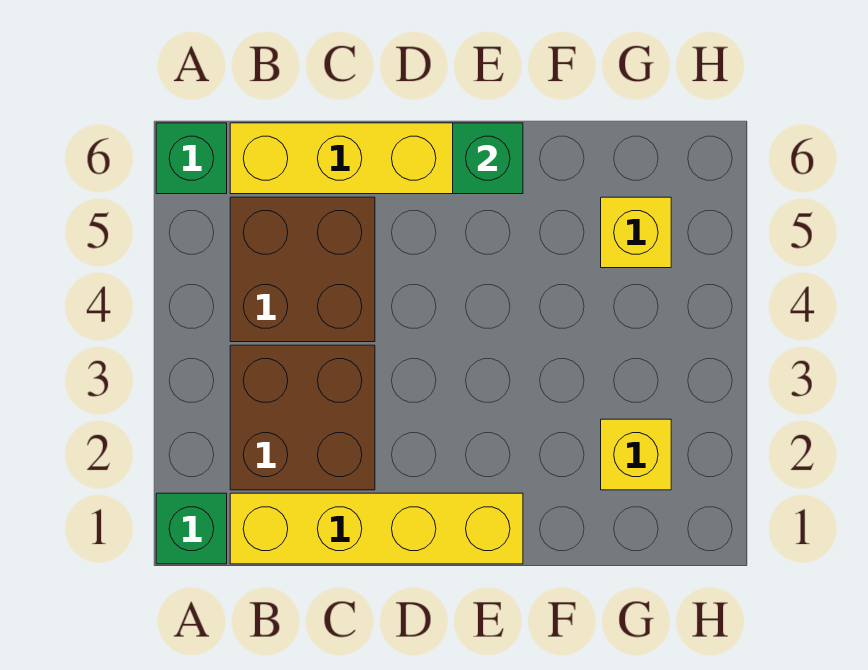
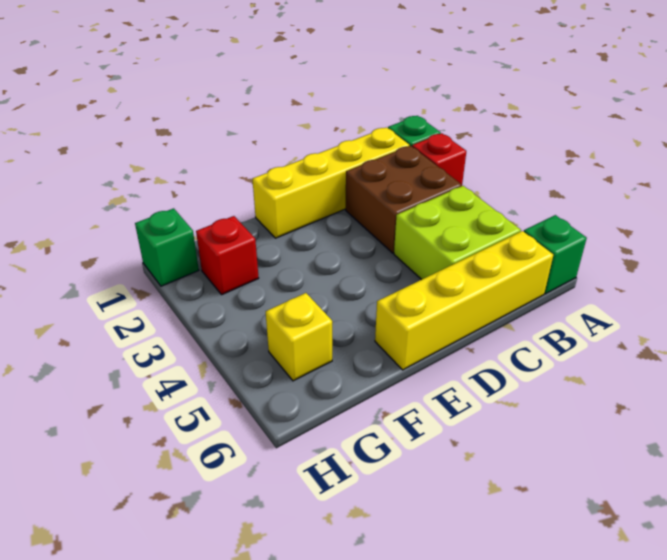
none -> red 1x1 brick [412,133,466,184]
brown 2x2 brick [230,197,375,342] -> lime 2x2 brick [394,186,521,280]
green 1x1 brick [453,123,523,194] -> green 1x1 brick moved to [135,208,199,286]
yellow 1x1 brick [601,419,671,490] -> red 1x1 brick [196,216,259,294]

